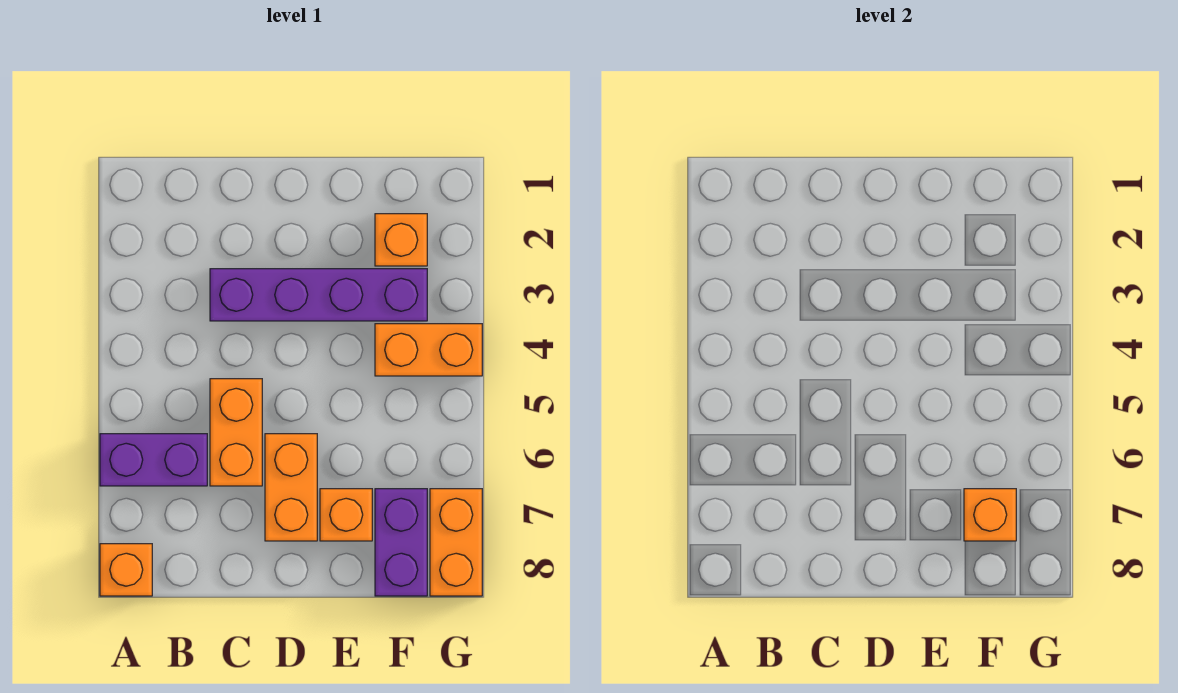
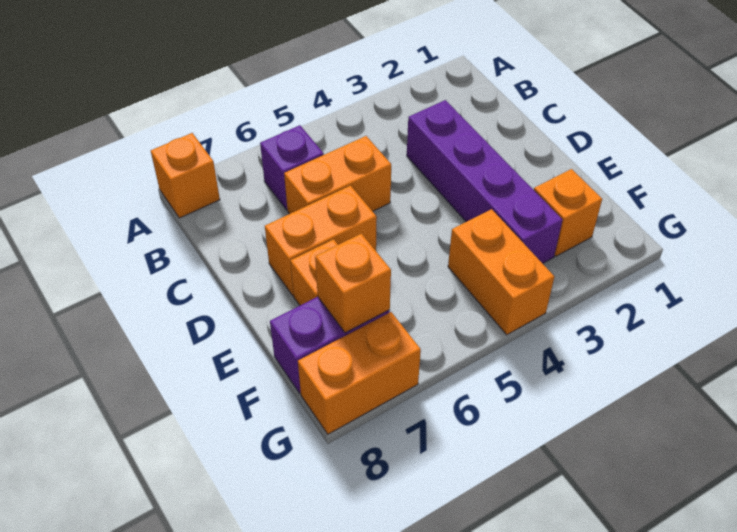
purple 1x2 brick [100,434,207,486] -> purple 1x1 brick [260,125,324,210]

